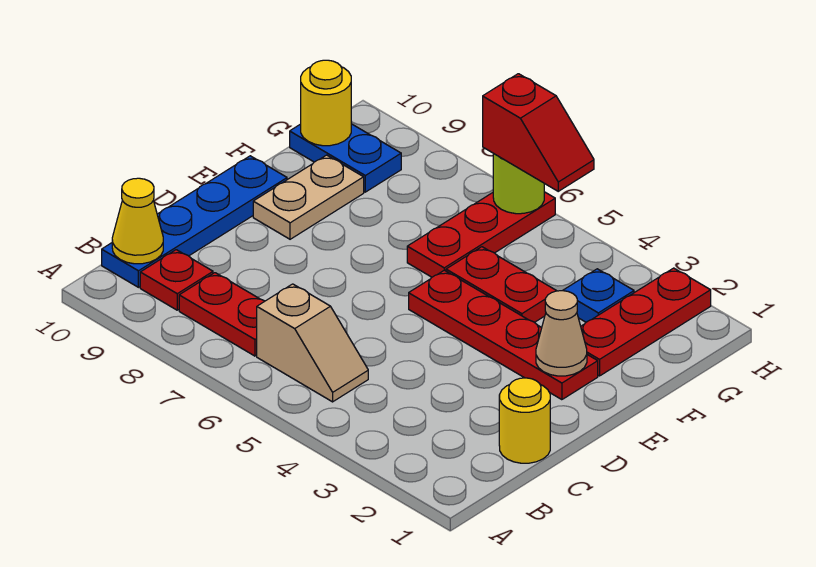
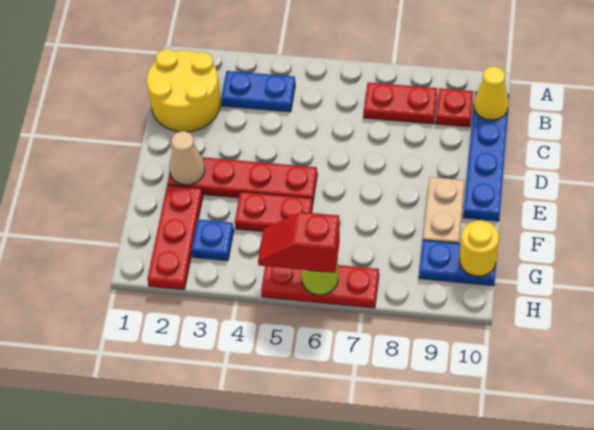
none -> blue 1x2 plate [221,71,295,112]
tan 1x2 slope [257,284,368,402] -> none
yellow 1x1 round brick [499,378,550,463] -> yellow 2x2 round brick [147,49,221,132]
red 1x3 plate [407,192,555,277] -> red 1x3 plate turned to [261,265,379,308]

